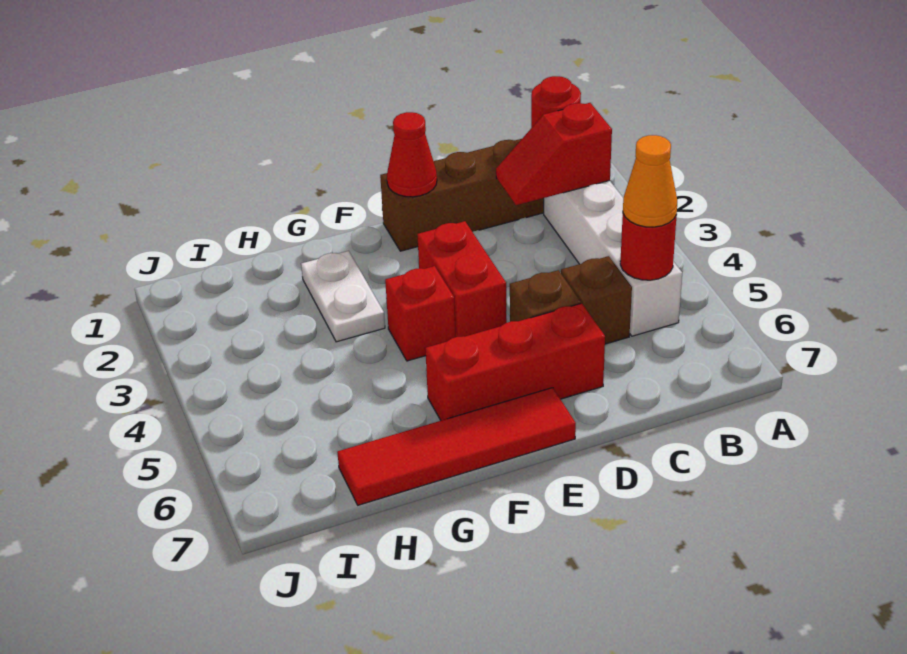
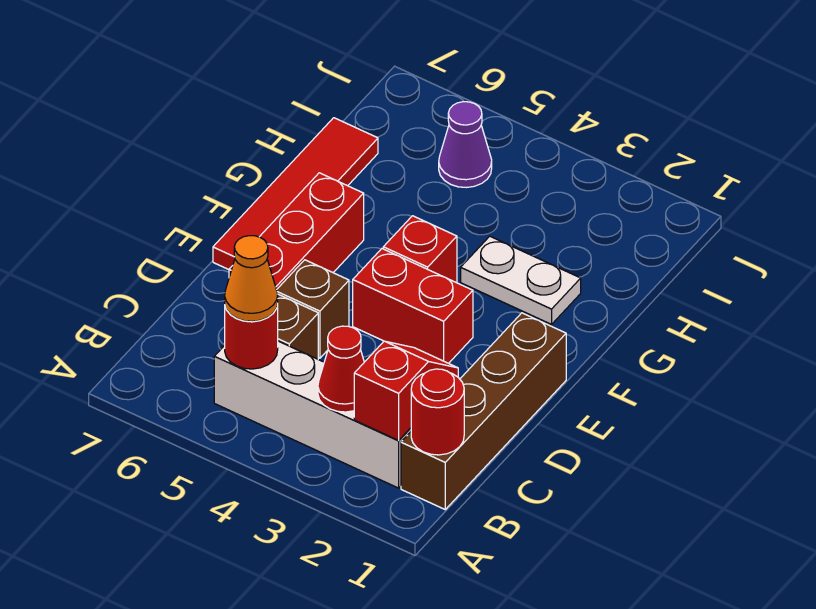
red 1x1 cone [387,112,437,197] -> red 1x1 cone moved to [318,326,364,412]
none -> purple 1x1 cone [439,102,492,188]

